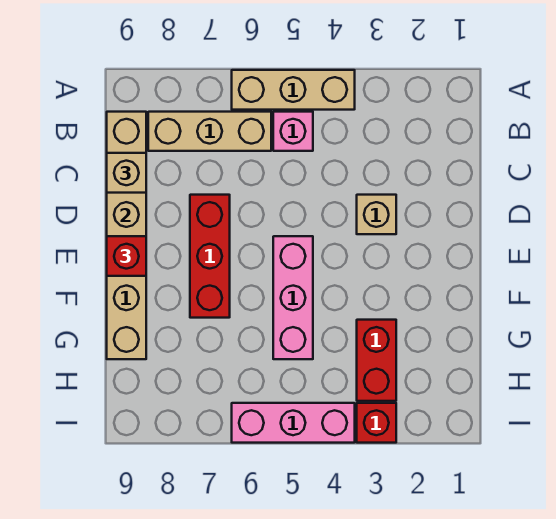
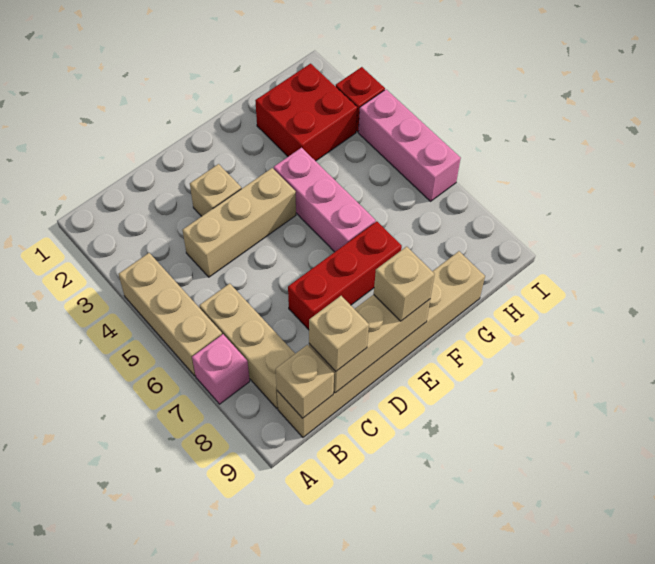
pink 1x1 brick [273,112,313,151] -> pink 1x1 brick moved to [192,334,250,404]
none -> tan 1x1 brick [276,345,334,418]
none -> tan 1x3 brick [183,168,296,277]
pink 1x3 brick [273,236,313,359] -> pink 1x3 brick turned to [274,147,376,252]
red 1x1 brick [107,236,146,276] -> tan 1x1 brick [374,246,435,321]
red 1x2 brick [357,320,396,401] -> red 2x2 brick [255,64,357,161]

